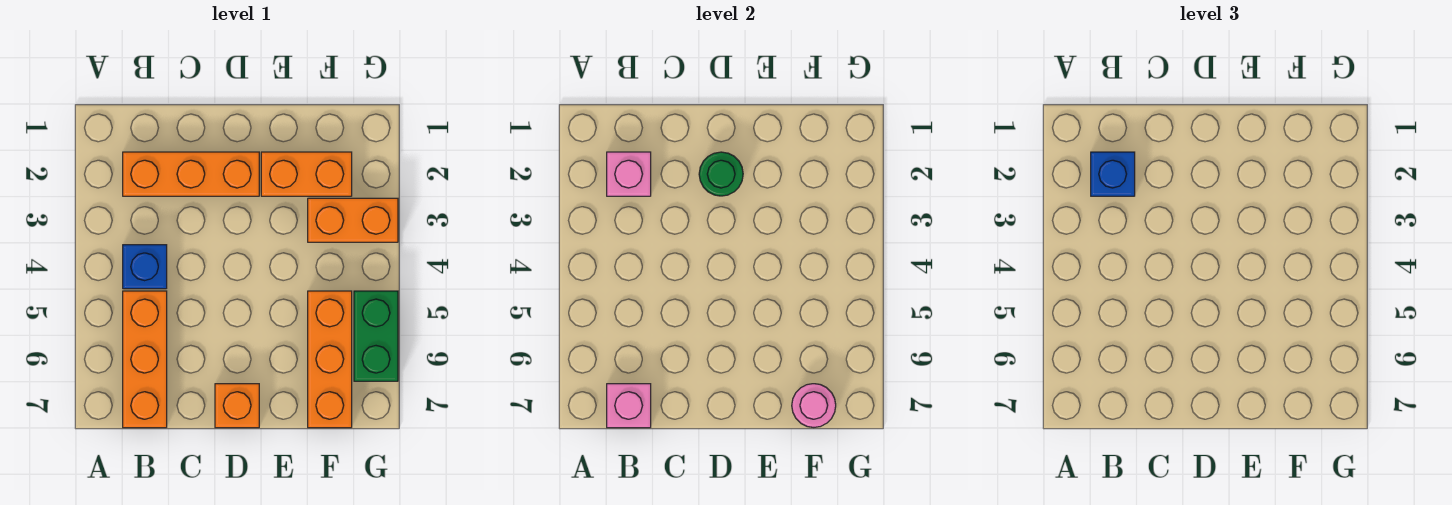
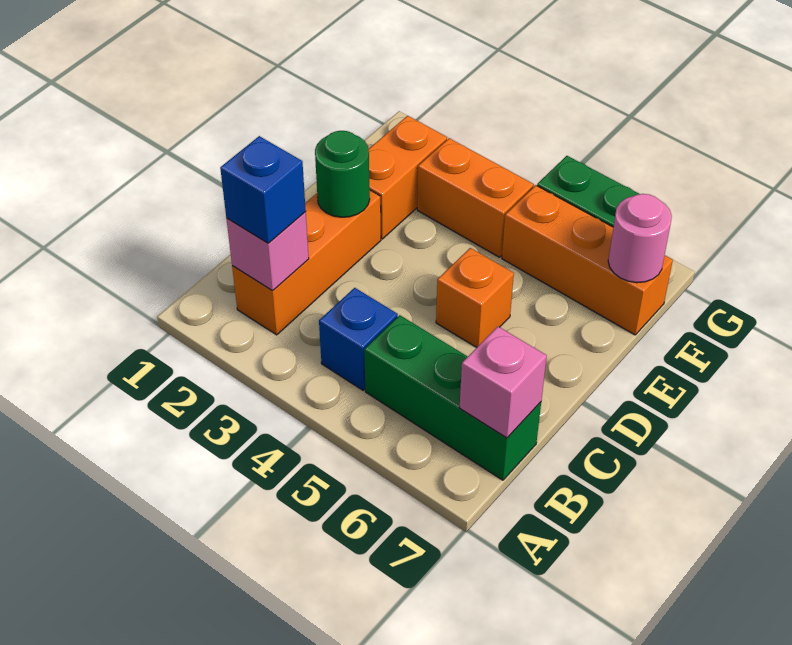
orange 1x3 brick [123,291,167,428] -> green 1x3 brick [364,315,541,480]
orange 1x1 brick [215,384,259,428] -> orange 1x1 brick moved to [436,248,514,348]
orange 1x2 brick [308,198,398,242] -> orange 1x2 brick turned to [417,138,534,257]

